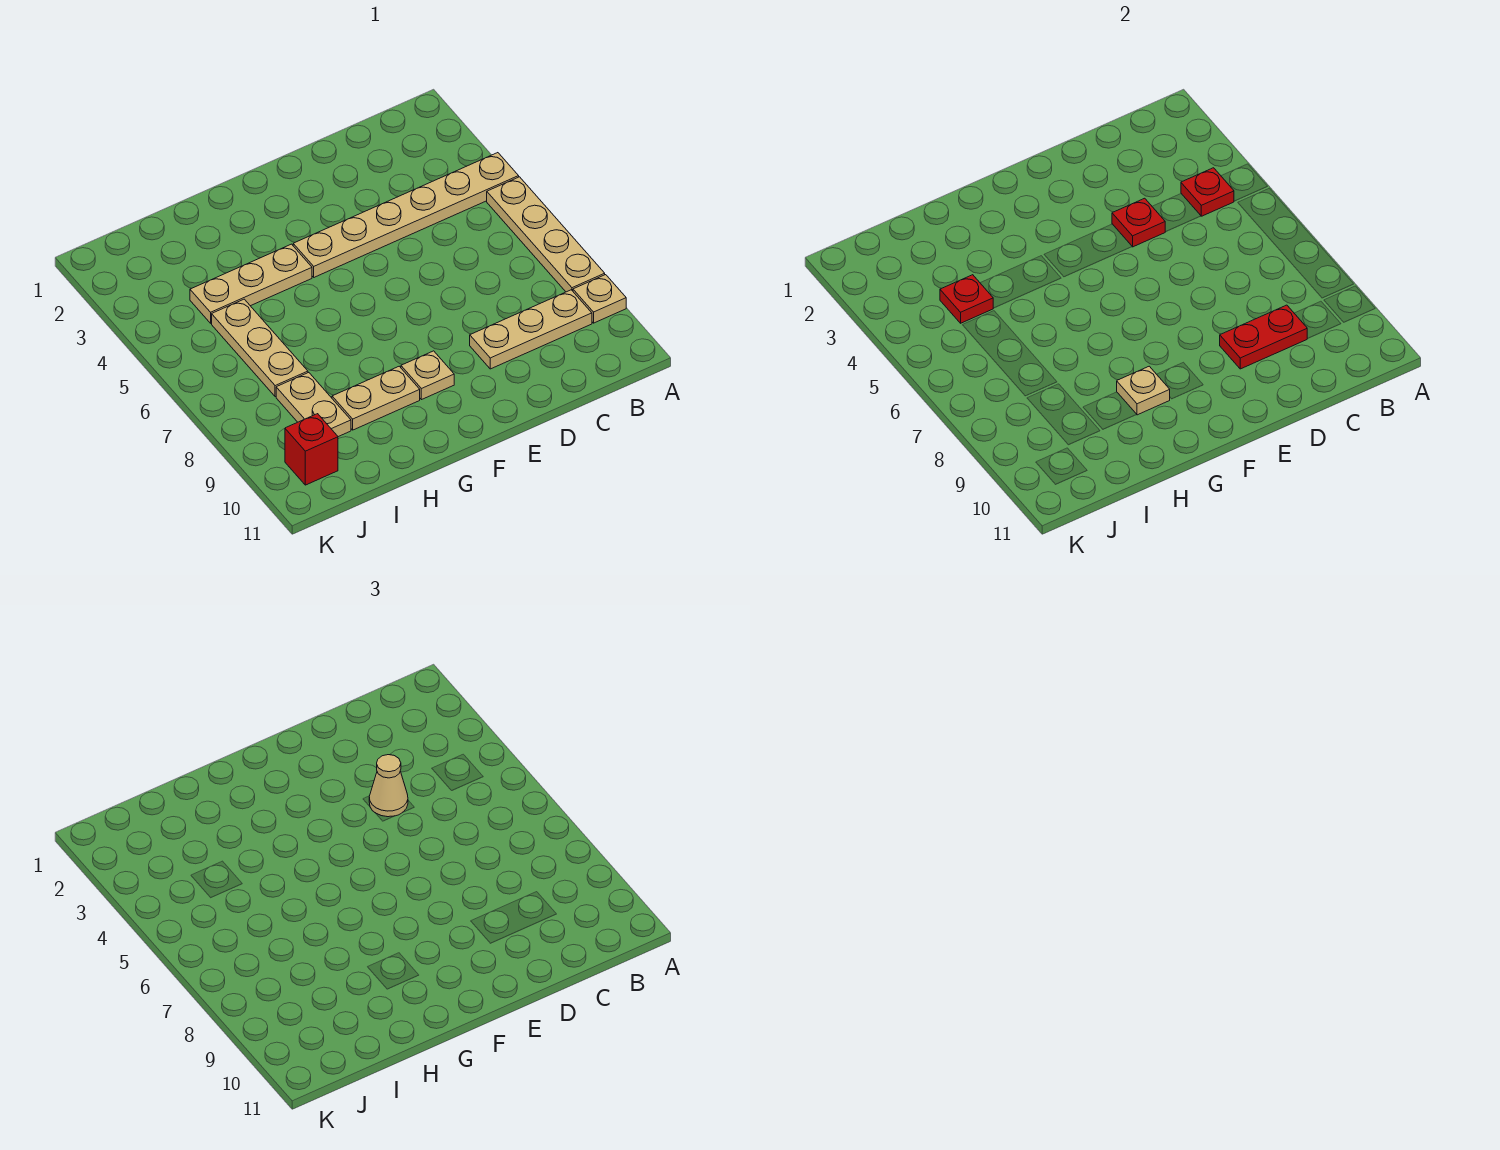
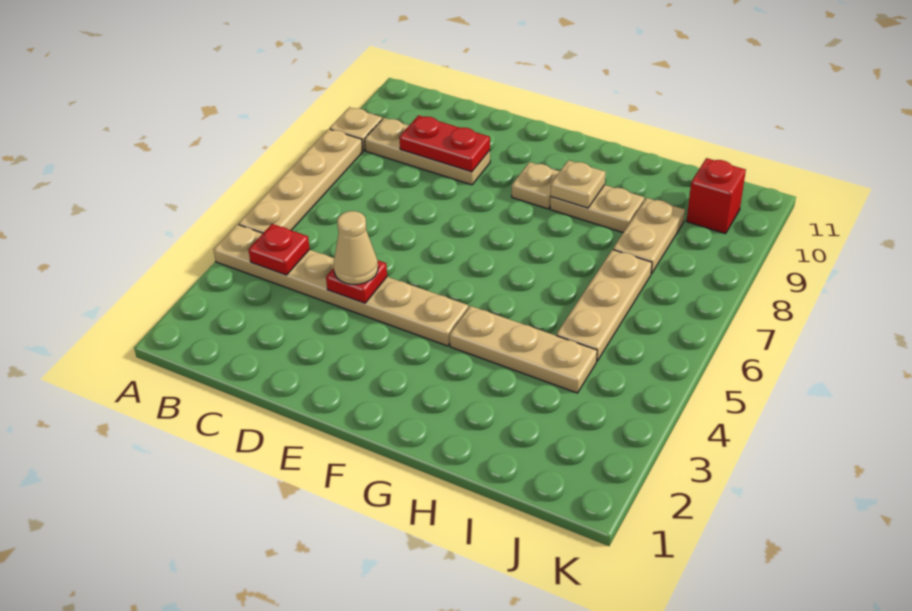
red 1x1 plate [940,275,993,323] -> none

